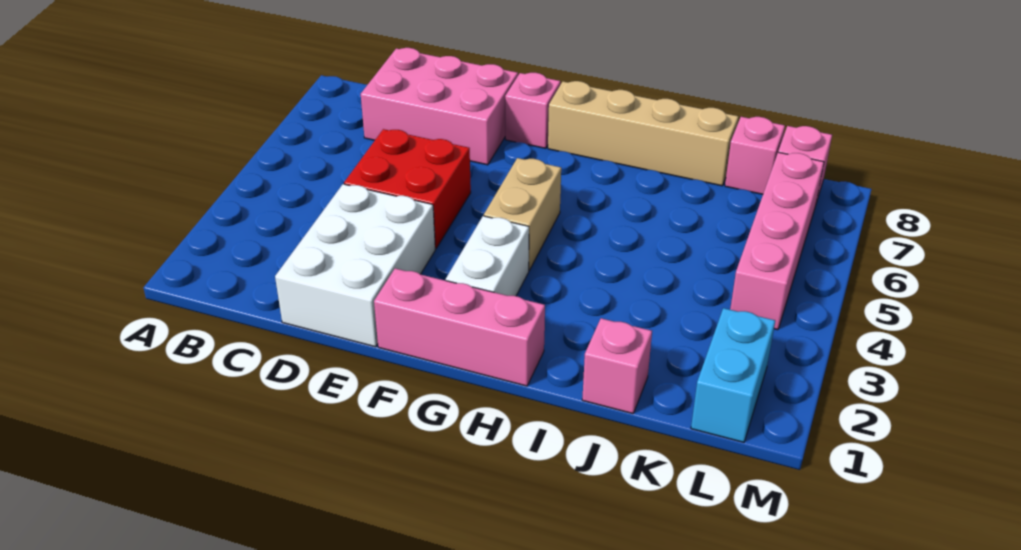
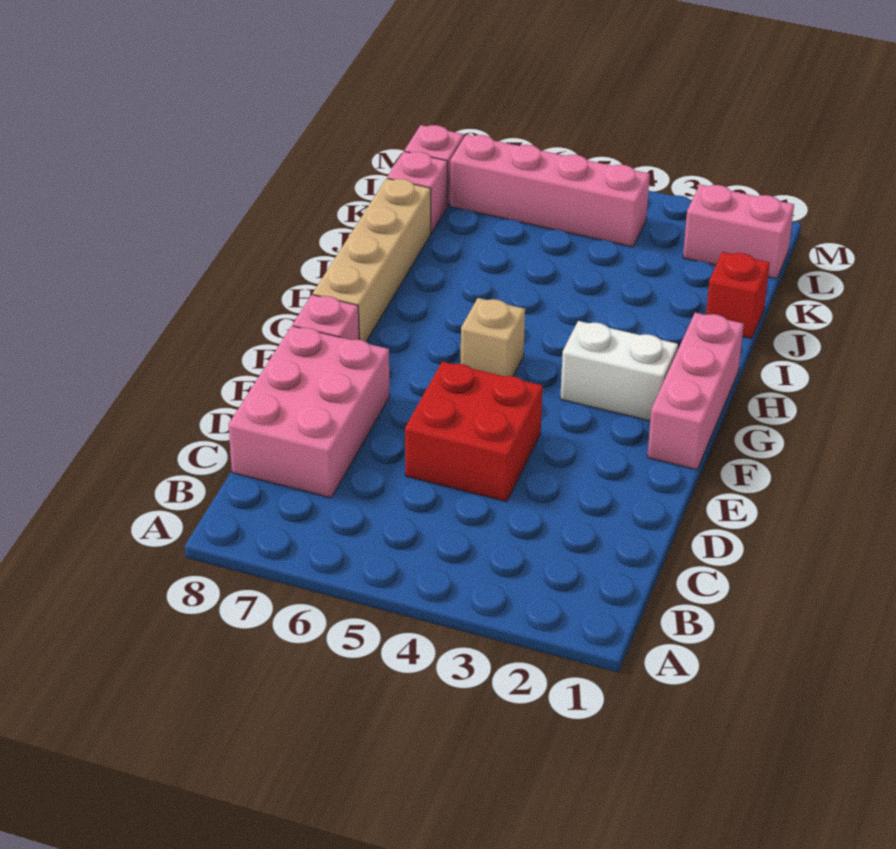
white 2x3 brick [275,184,435,347] -> none
tan 1x2 brick [484,158,561,270] -> tan 1x1 brick [461,298,525,376]
pink 1x1 brick [582,318,652,414] -> red 1x1 brick [706,252,770,339]
cyan 1x2 brick [691,308,775,442] -> pink 1x2 brick [683,184,794,279]

